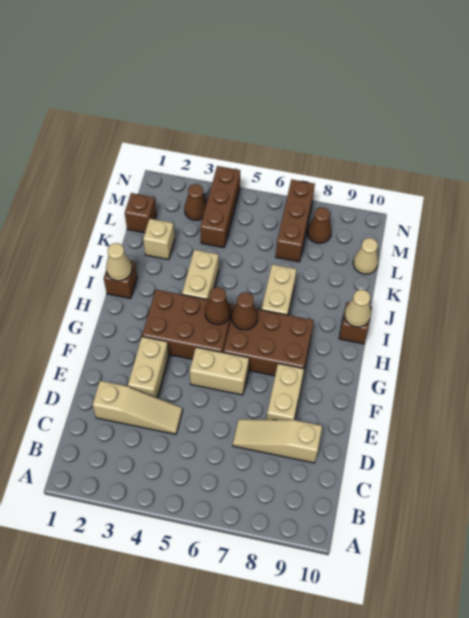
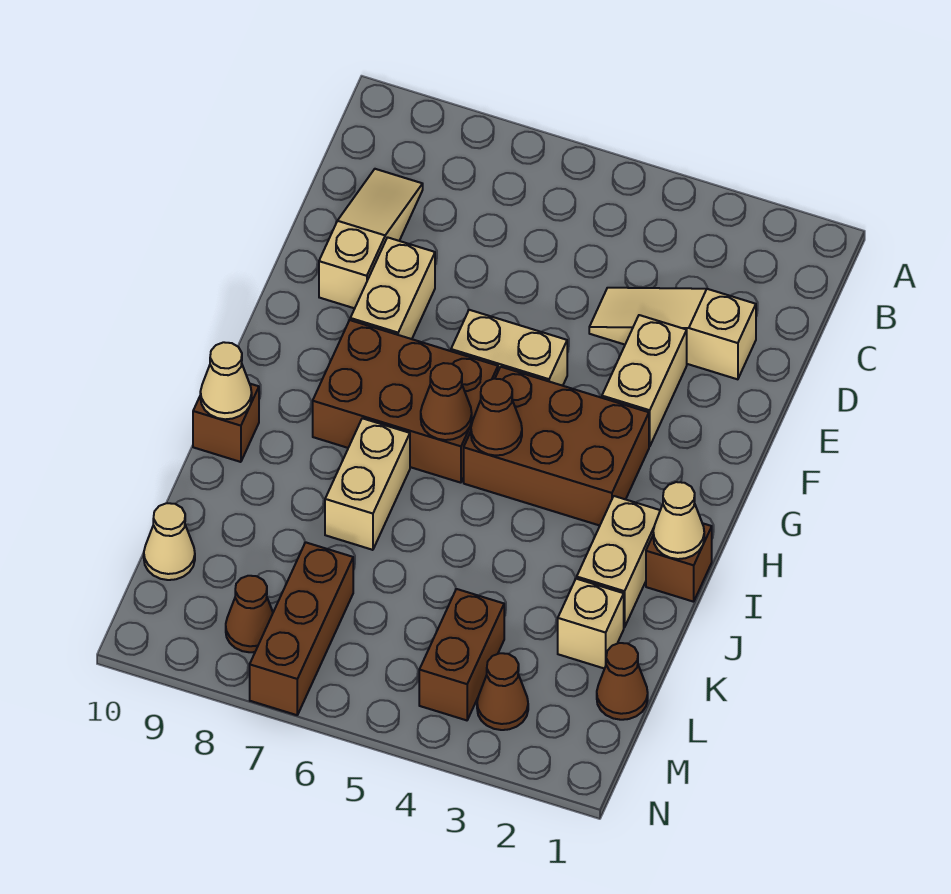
tan 1x3 slope [233,419,322,463] -> tan 1x3 slope turned to [319,169,423,308]
tan 1x2 brick [182,250,219,300] -> tan 1x2 brick moved to [577,496,660,627]
brown 1x1 brick [125,193,156,233] -> brown 1x1 cone [597,643,648,720]
brown 1x3 brick [200,166,240,248] -> brown 1x2 brick [419,589,504,720]

